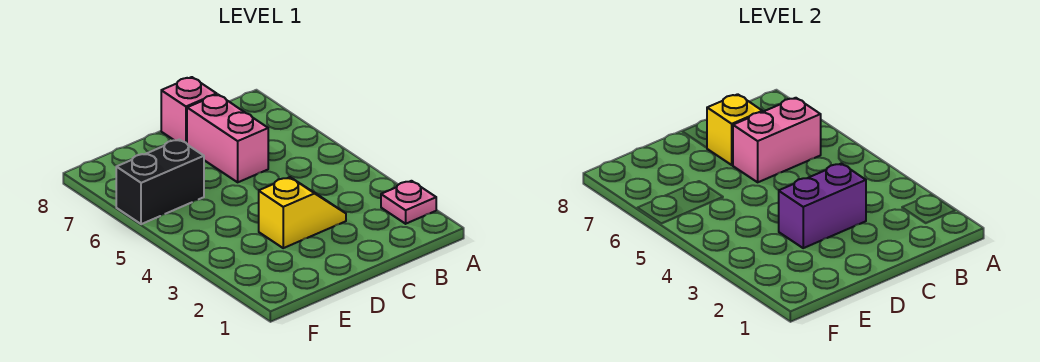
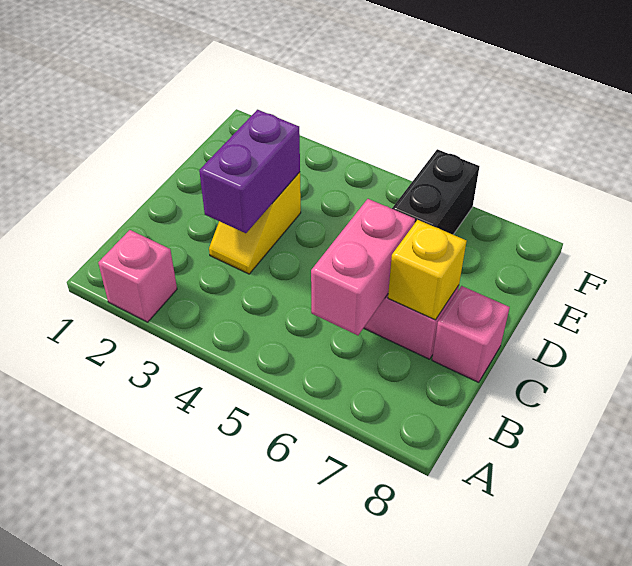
pink 1x1 plate [381,181,436,224] -> pink 1x1 brick [98,230,177,322]

